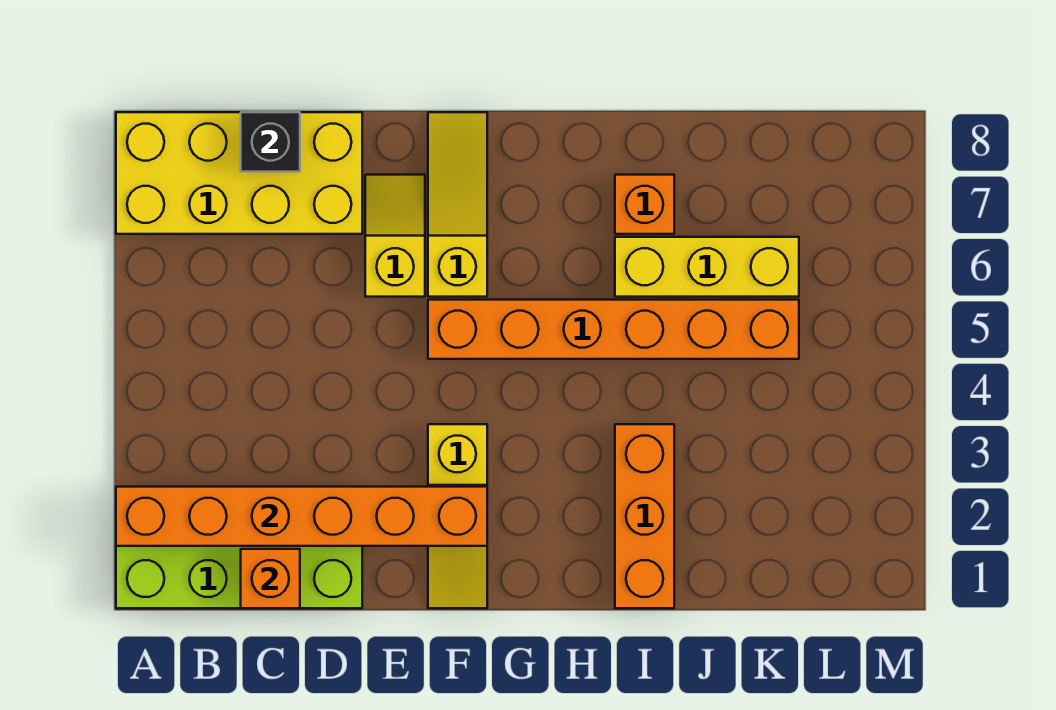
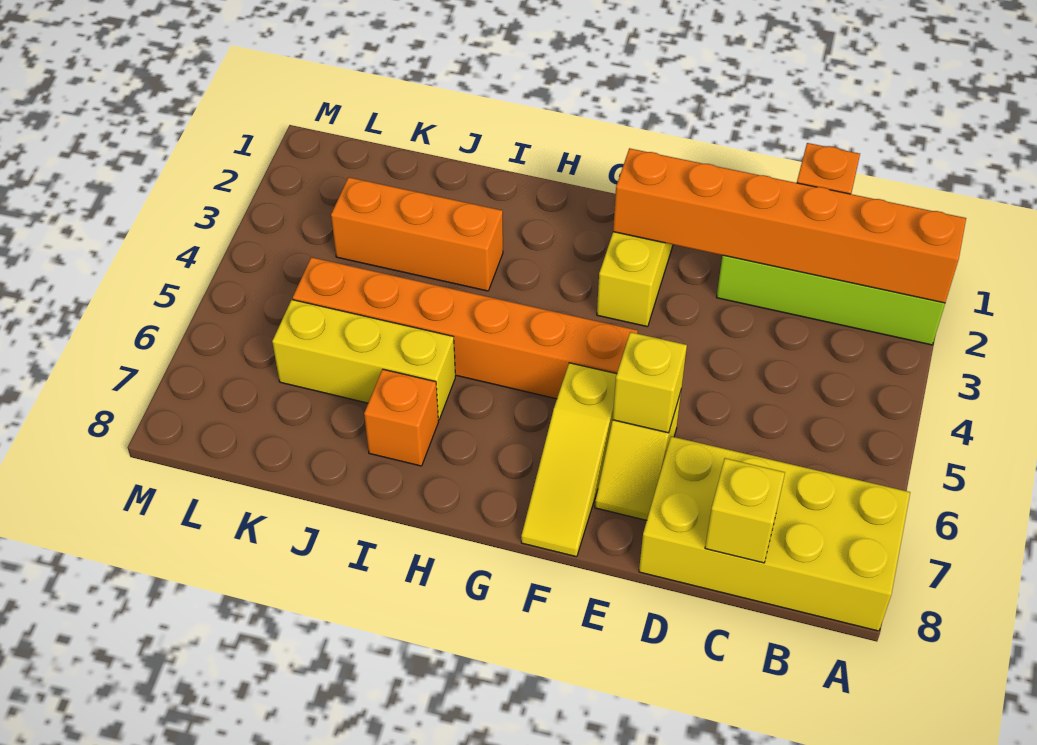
black 1x1 brick [241,112,300,172] -> yellow 1x1 brick [705,458,785,563]
none -> yellow 1x1 brick [613,332,687,433]
orange 1x3 brick [615,424,674,608] -> orange 1x3 brick turned to [331,177,503,291]

